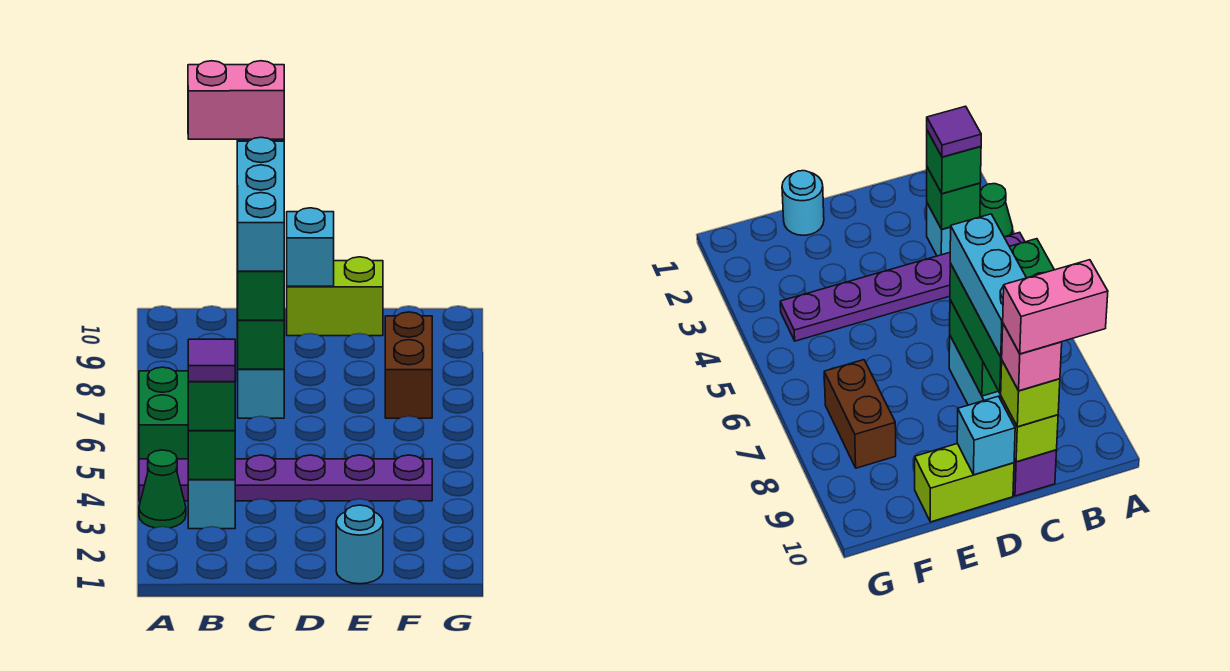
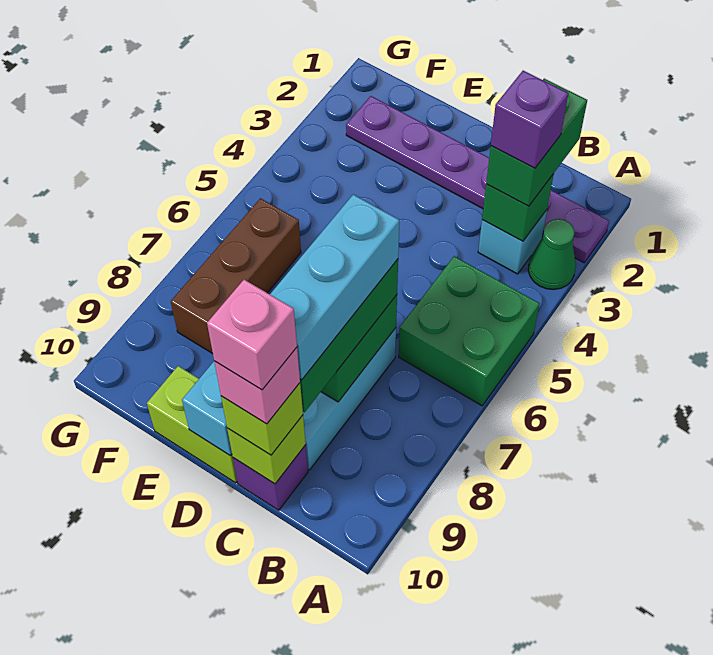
purple 1x6 plate [139,455,432,501] -> purple 1x6 plate moved to [346,96,609,263]
green 1x1 brick [188,382,235,431] -> green 1x2 brick [486,79,587,206]
purple 1x1 tile [188,339,235,382] -> purple 1x1 brick [491,71,568,168]
pink 1x2 brick [188,61,284,139] -> pink 1x1 brick [207,280,297,390]
cyan 1x1 round brick [336,505,383,584] -> none
brown 1x2 brick [385,312,432,418] -> brown 1x3 brick [171,198,301,353]

